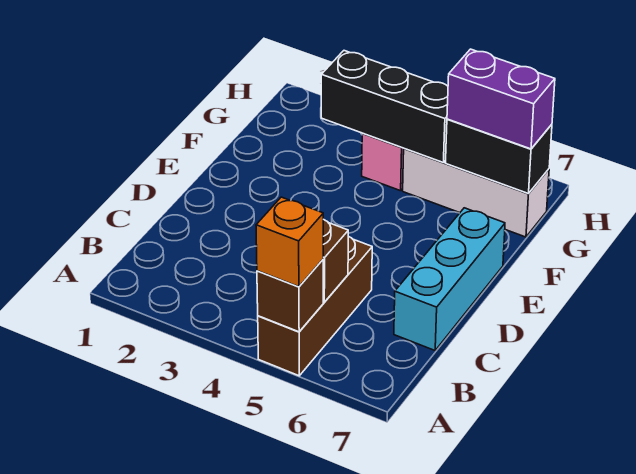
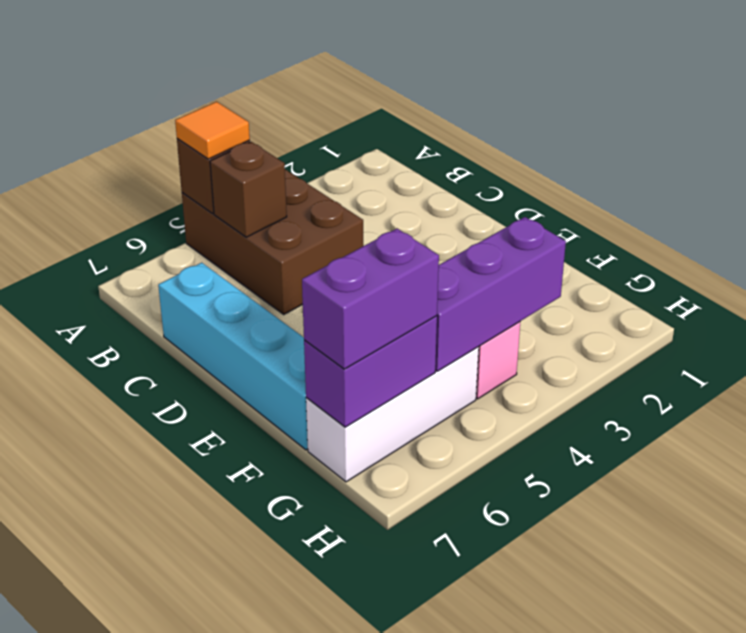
brown 1x3 brick [258,236,372,376] -> brown 2x3 brick [182,169,364,314]
orange 1x1 brick [256,197,323,287] -> orange 1x1 tile [175,102,250,159]
cyan 1x3 brick [394,208,505,350] -> cyan 1x4 brick [158,263,308,450]
black 1x3 brick [321,51,448,162] -> purple 1x3 brick [435,217,566,371]
black 1x2 brick [446,119,552,194] -> purple 1x2 brick [304,316,437,427]

